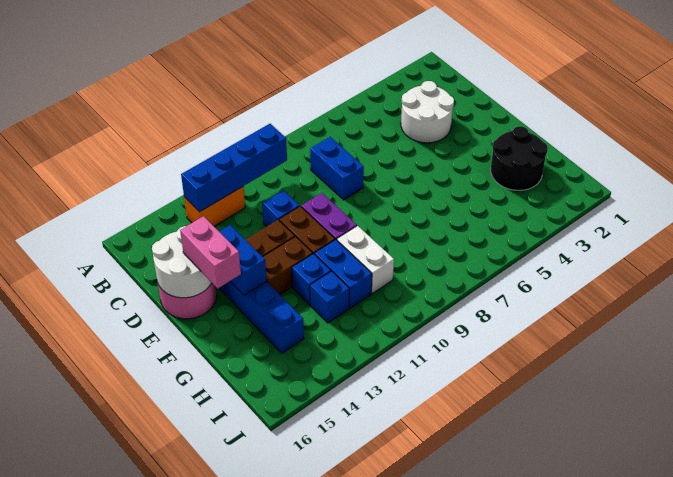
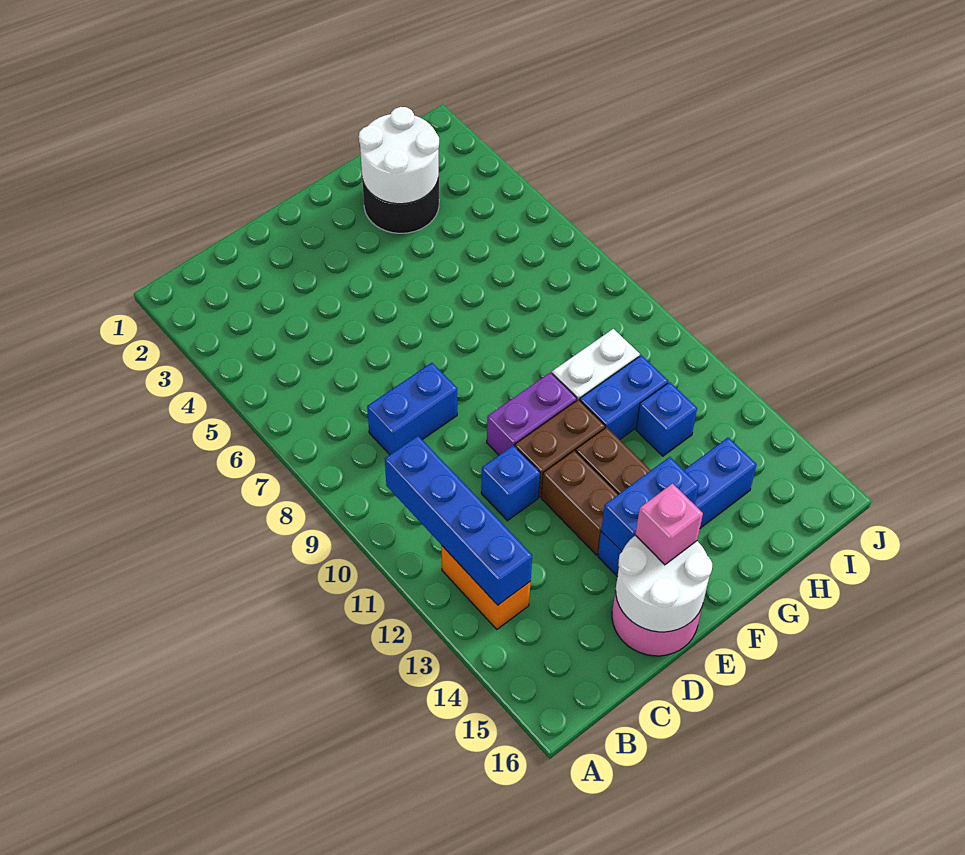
white 2x2 round brick [401,81,454,143] -> white 2x2 round brick moved to [359,107,439,204]
pink 1x2 brick [180,216,241,288] -> pink 1x1 brick [635,484,703,565]
blue 1x1 brick [292,254,331,305] -> none

